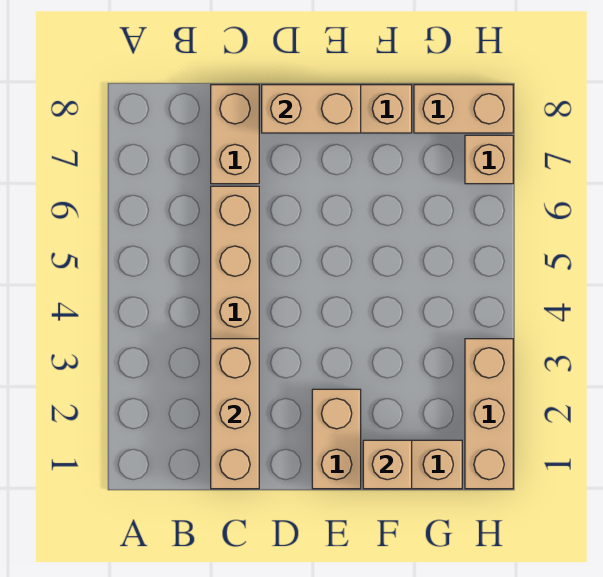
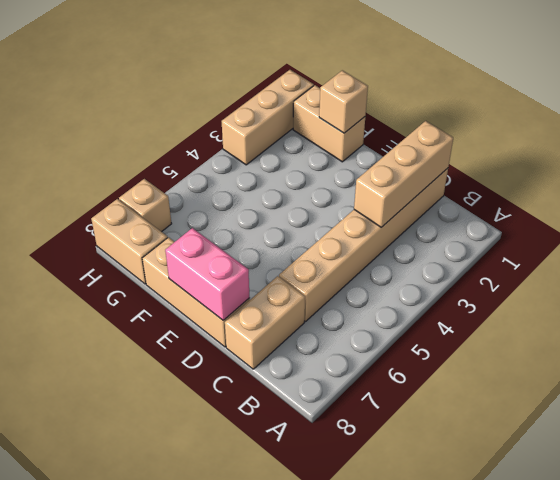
tan 1x2 brick [262,85,361,133] -> pink 1x2 brick [165,228,250,320]
tan 1x2 brick [312,389,361,489] -> none

